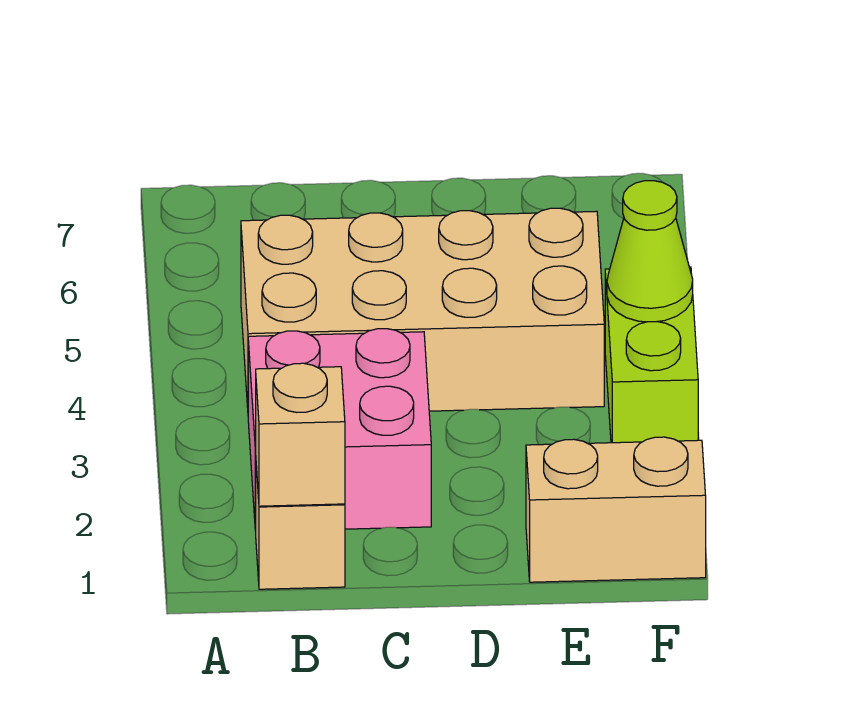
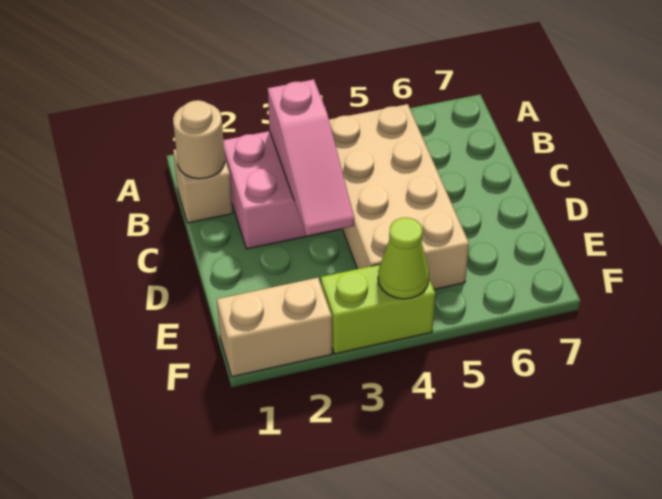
tan 1x1 brick [255,363,345,506] -> tan 1x1 round brick [173,100,225,179]
none -> pink 1x3 slope [268,79,354,236]
tan 1x2 brick [526,437,706,582] -> tan 1x2 brick turned to [217,278,332,377]

